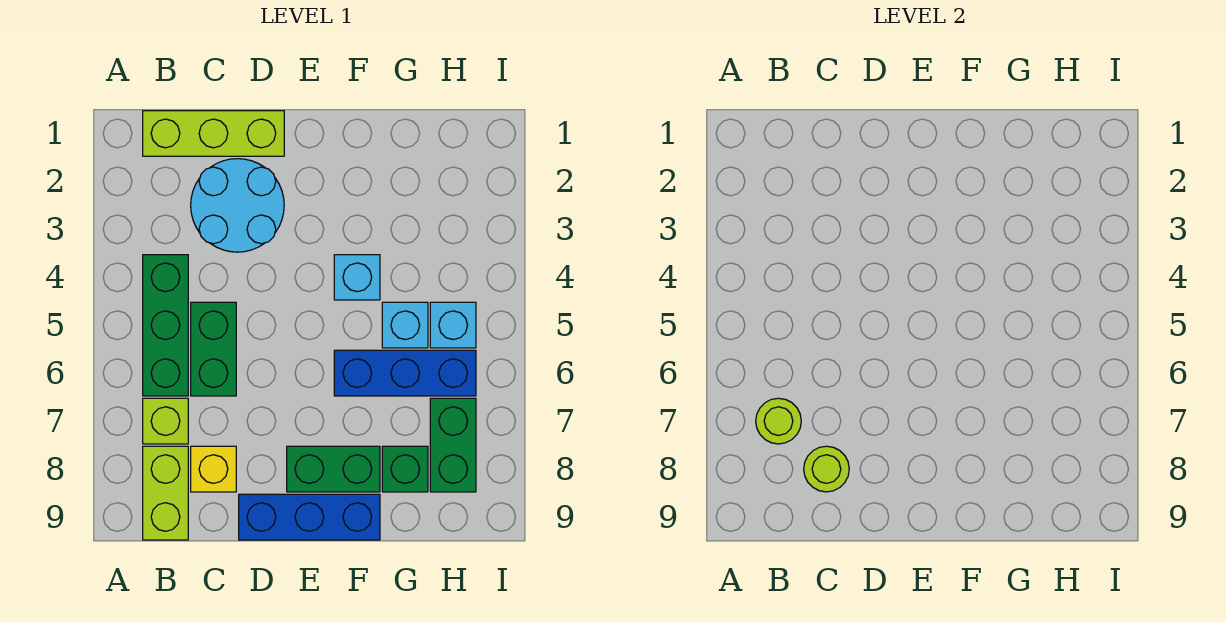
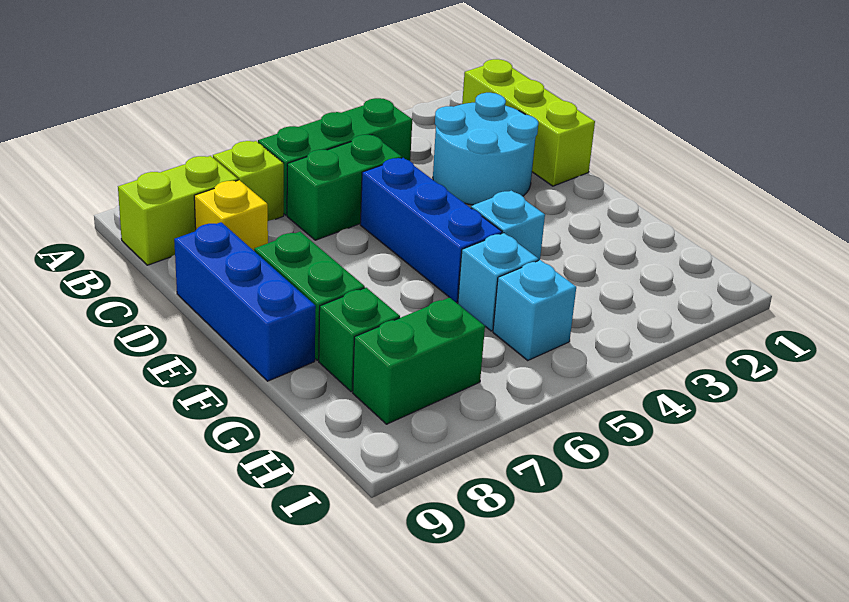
lime 1x1 round brick [756,398,801,444] -> none
lime 1x1 round brick [804,446,849,492] -> none
blue 1x3 brick [334,350,476,396] -> blue 1x3 brick moved to [360,158,502,303]

